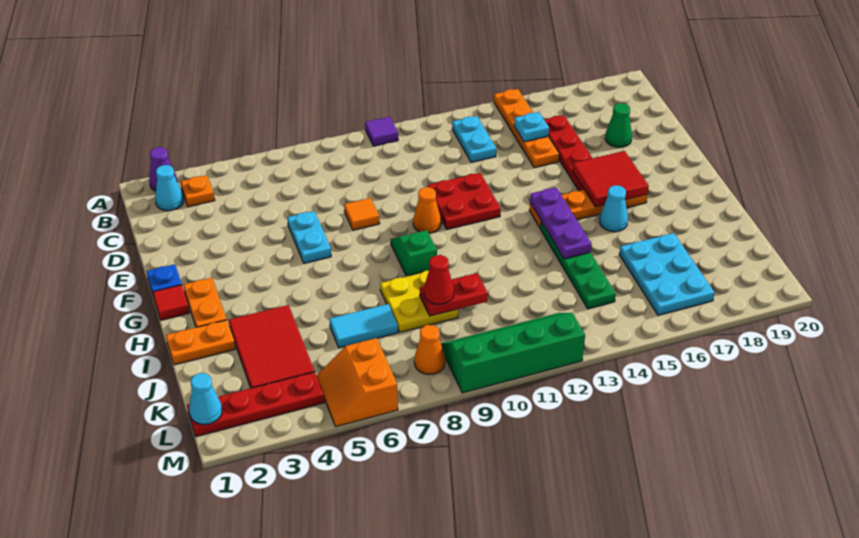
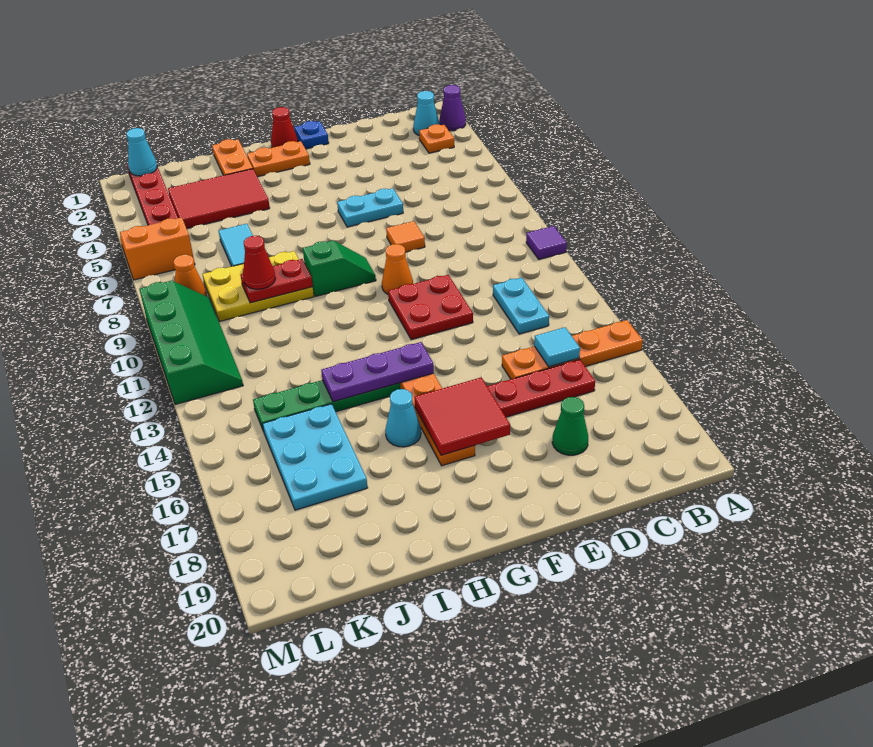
cyan 1x2 plate [452,116,496,162] -> cyan 1x2 plate turned to [493,278,549,334]
cyan 1x1 plate [514,112,549,142] -> cyan 1x1 tile [534,327,580,367]
red 1x1 tile [153,285,190,320] -> red 1x1 cone [271,107,298,148]
yellow 2x2 plate [380,271,458,332] -> yellow 2x3 plate [202,251,314,321]
red 1x2 plate [420,273,488,316] -> red 1x2 plate turned to [241,259,313,303]
cyan 2x3 plate [619,233,714,315] -> cyan 2x3 plate turned to [263,404,368,510]

